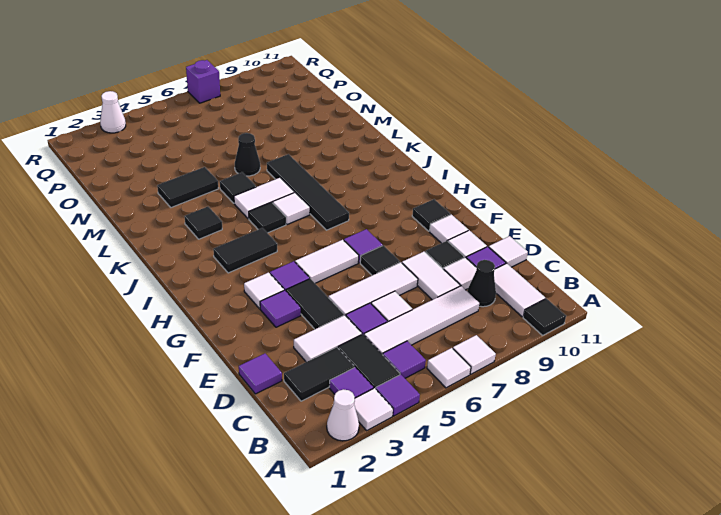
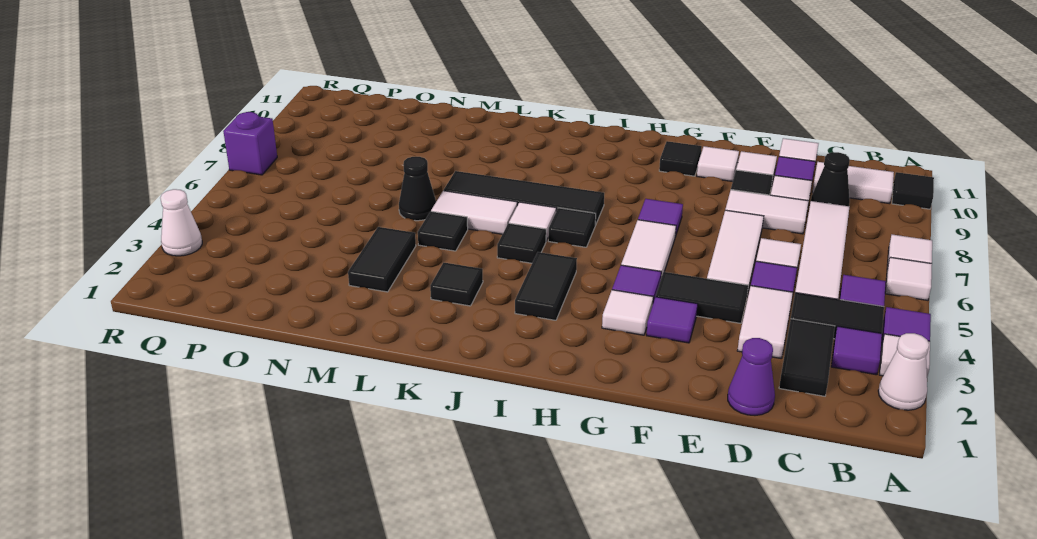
purple 1x1 tile [239,354,282,394] -> purple 1x1 cone [728,338,775,415]
black 1x1 tile [360,245,400,275] -> black 1x1 tile moved to [548,208,596,247]
white 1x2 tile [234,178,295,219] -> white 1x2 tile turned to [431,191,517,234]

